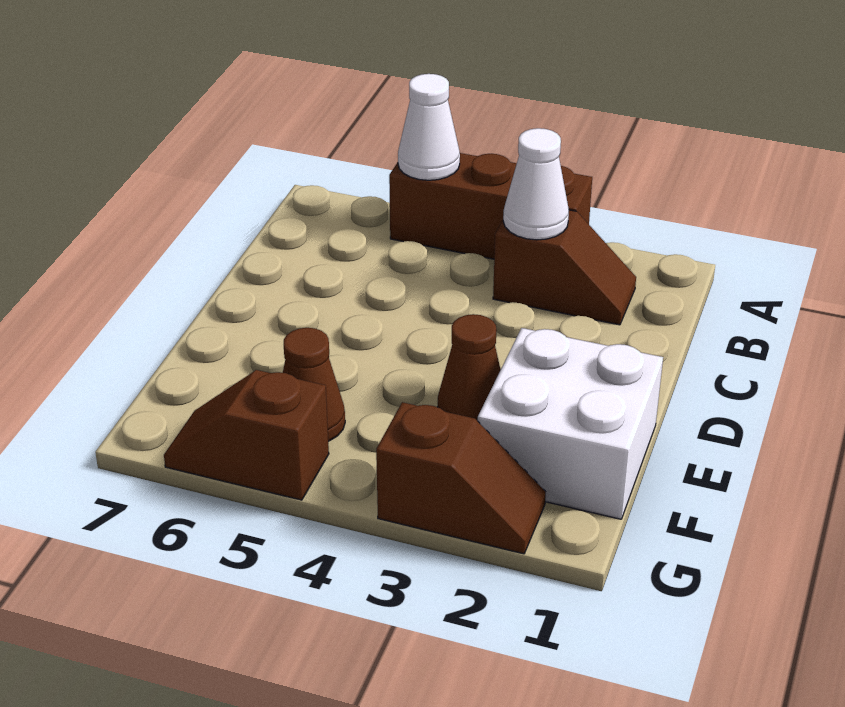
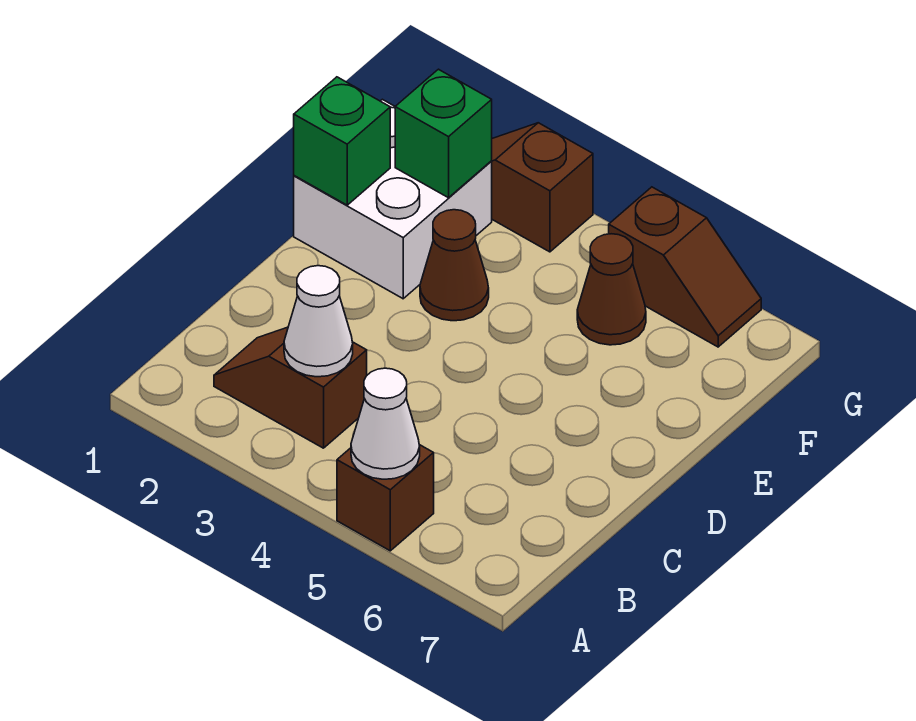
brown 1x3 brick [389,153,592,259] -> brown 1x1 brick [337,445,434,551]
none -> green 1x1 brick [294,77,390,205]
none -> green 1x1 brick [395,69,492,198]

